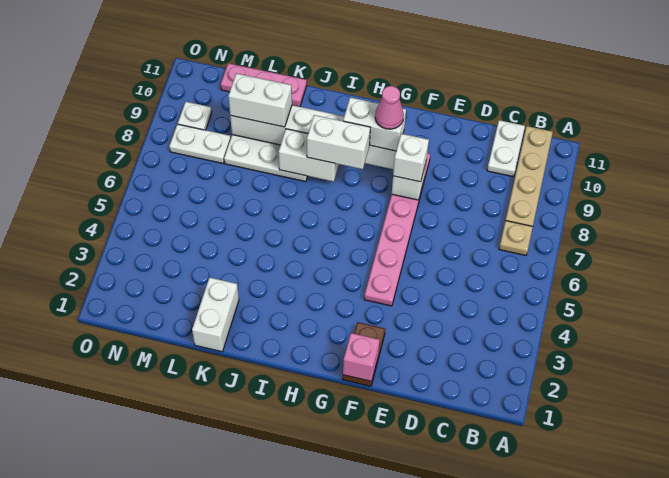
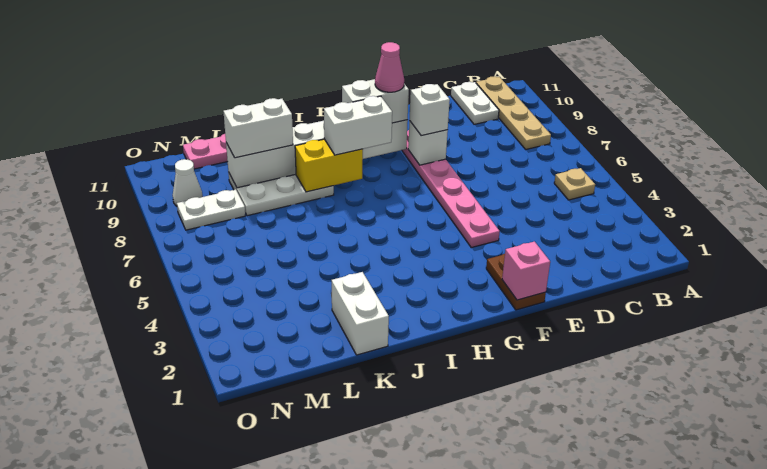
tan 1x1 plate [499,221,533,255] -> tan 1x1 plate moved to [554,168,595,200]
white 1x2 brick [279,129,339,182] -> yellow 1x2 brick [295,139,363,192]
white 1x1 plate [178,102,212,130] -> white 1x1 cone [173,159,203,206]

